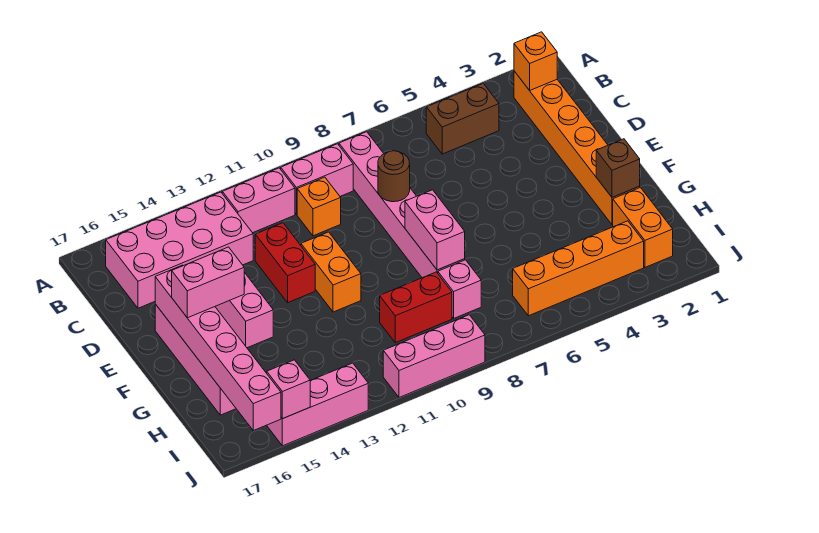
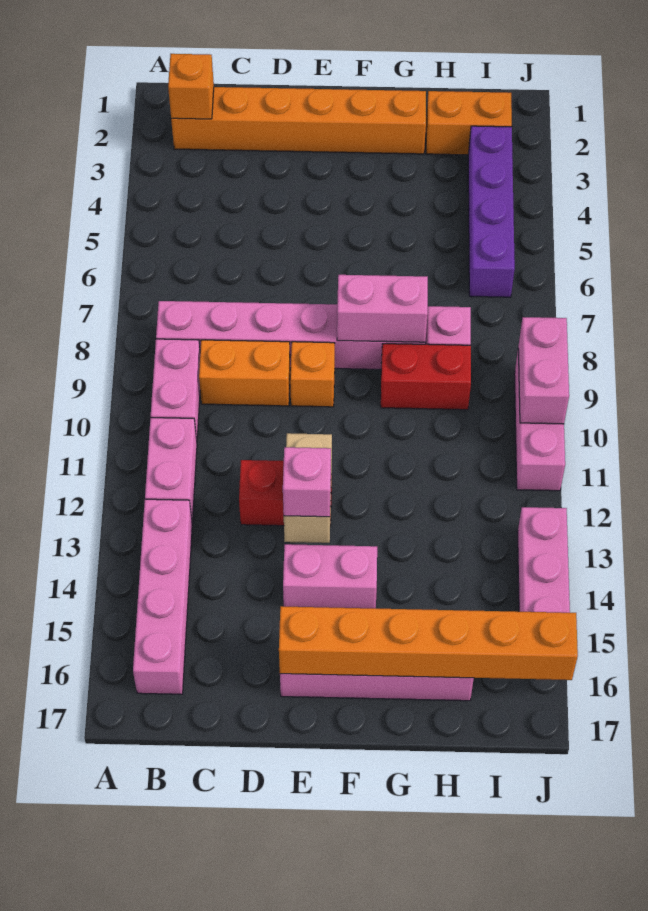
brown 1x2 brick [426,83,499,154] -> none
pink 2x4 brick [106,192,253,308] -> pink 1x4 brick [133,499,192,694]
orange 1x1 brick [297,177,341,236] -> orange 1x1 brick moved to [290,342,335,407]
brown 1x1 round brick [378,151,410,202] -> none
orange 1x2 brick [301,232,361,312] -> orange 1x2 brick moved to [199,340,290,406]
none -> tan 1x2 brick [284,433,332,543]
pink 1x6 brick [155,265,281,431] -> orange 1x6 brick [279,606,578,680]
pink 1x2 brick [172,247,244,318] -> pink 1x2 brick moved to [518,317,569,424]
brown 1x1 brick [596,139,640,197] -> none
red 1x2 brick [380,272,452,343] -> red 1x2 brick turned to [381,344,471,410]
orange 1x4 brick [513,221,644,316] -> purple 1x4 brick [468,126,515,297]
pink 1x1 brick [267,360,310,419] -> pink 1x1 brick moved to [283,447,331,517]

